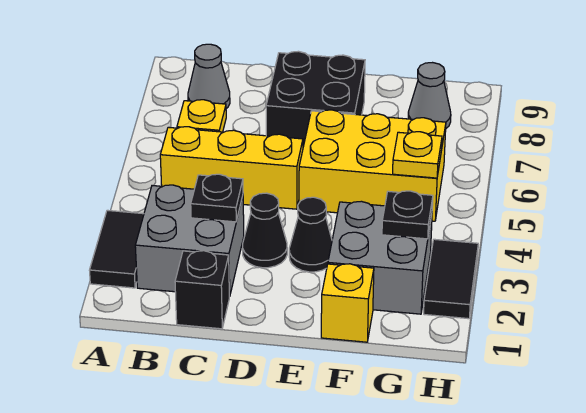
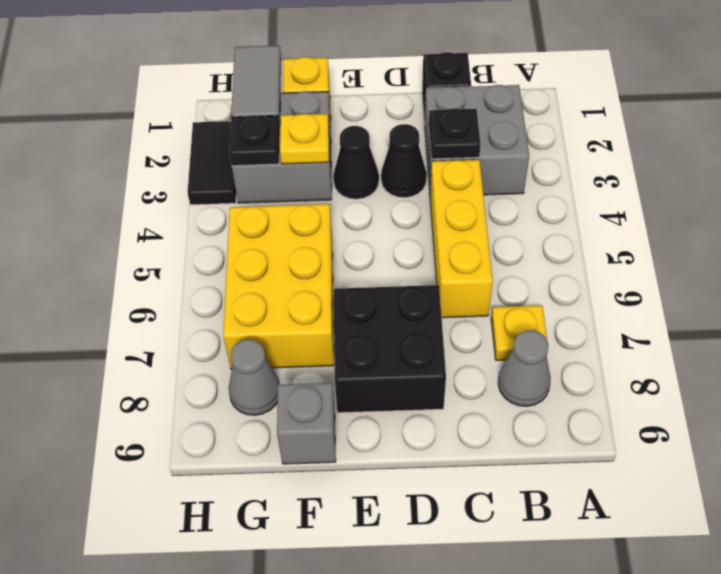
black 1x2 tile [89,210,144,288] -> none
yellow 1x3 brick [160,127,303,209] -> yellow 1x3 brick turned to [430,160,493,318]
yellow 2x3 brick [299,110,446,221] -> yellow 2x3 brick turned to [223,204,334,369]
none -> grey 1x1 brick [277,383,336,464]
none -> grey 1x2 tile [231,45,281,125]
yellow 1x1 plate [393,132,442,178] -> yellow 1x1 plate moved to [280,114,329,164]

